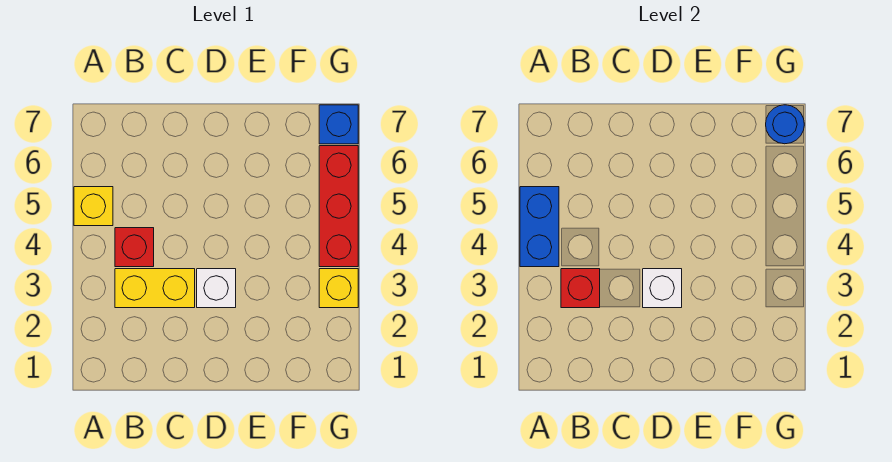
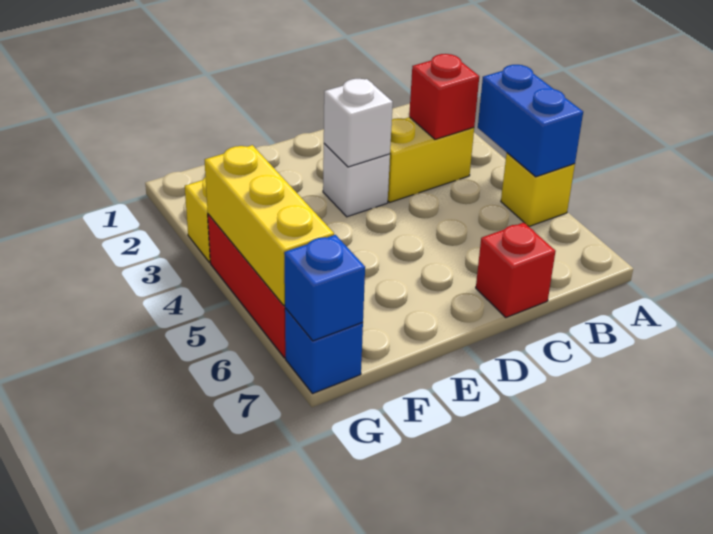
red 1x1 brick [115,228,154,267] -> red 1x1 brick moved to [476,223,556,317]
none -> yellow 1x3 brick [205,145,334,306]
blue 1x1 round brick [766,105,804,144] -> blue 1x1 brick [284,235,365,341]

